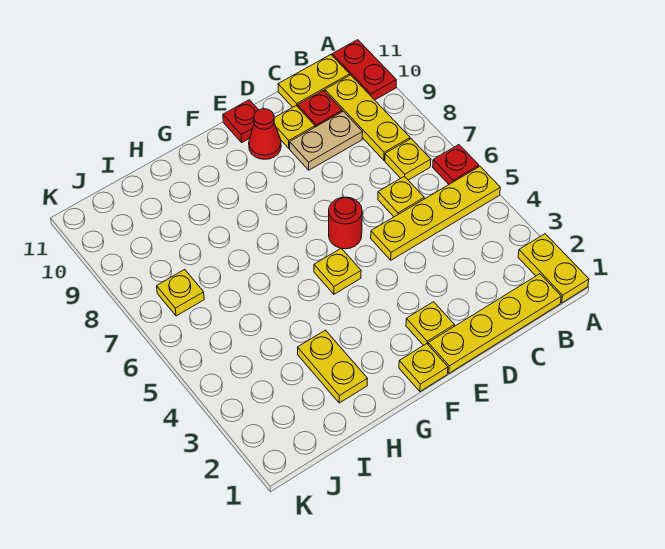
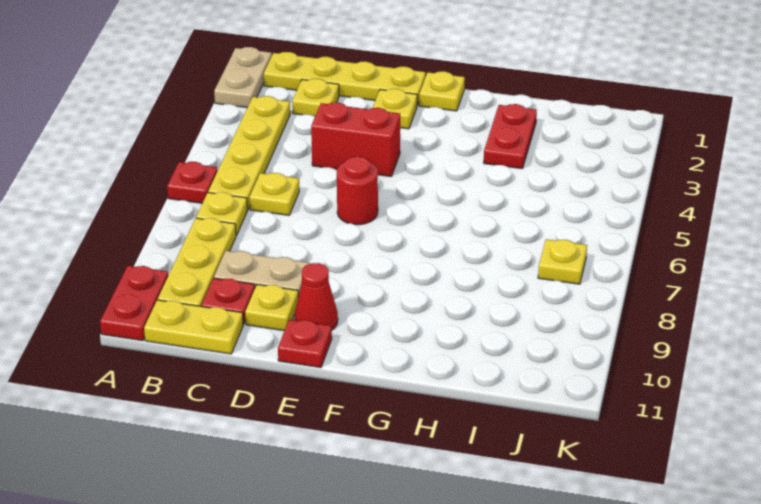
yellow 1x2 plate [518,234,589,303] -> tan 1x2 plate [214,47,272,108]
yellow 1x4 plate [371,167,500,260] -> yellow 1x4 plate turned to [208,96,290,210]
none -> red 1x2 brick [311,103,400,176]
yellow 1x1 plate [314,248,361,294] -> yellow 1x1 plate moved to [292,79,339,116]
yellow 1x2 plate [298,330,368,403] -> red 1x2 plate [484,104,537,169]

